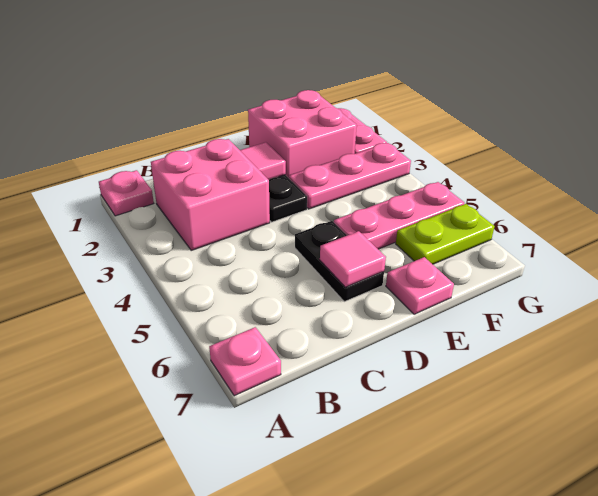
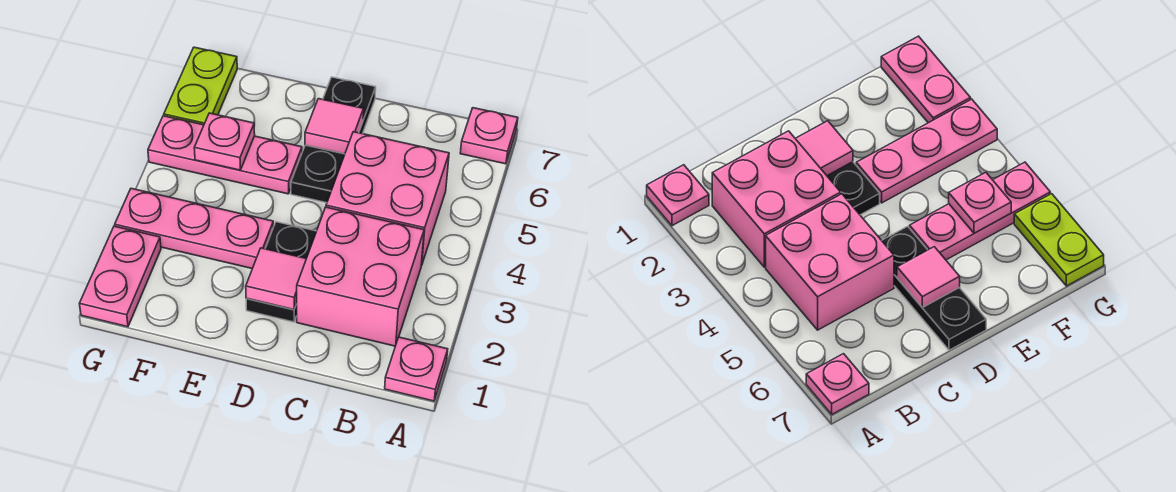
black 1x2 plate [295,221,384,302] -> black 1x3 plate [291,77,376,203]
pink 2x2 brick [248,90,357,177] -> pink 2x2 brick moved to [326,132,449,266]
pink 1x1 plate [386,257,454,314] -> pink 1x1 plate moved to [194,113,255,170]
lime 1x2 plate [396,204,495,264] -> lime 1x2 plate turned to [164,47,237,125]

